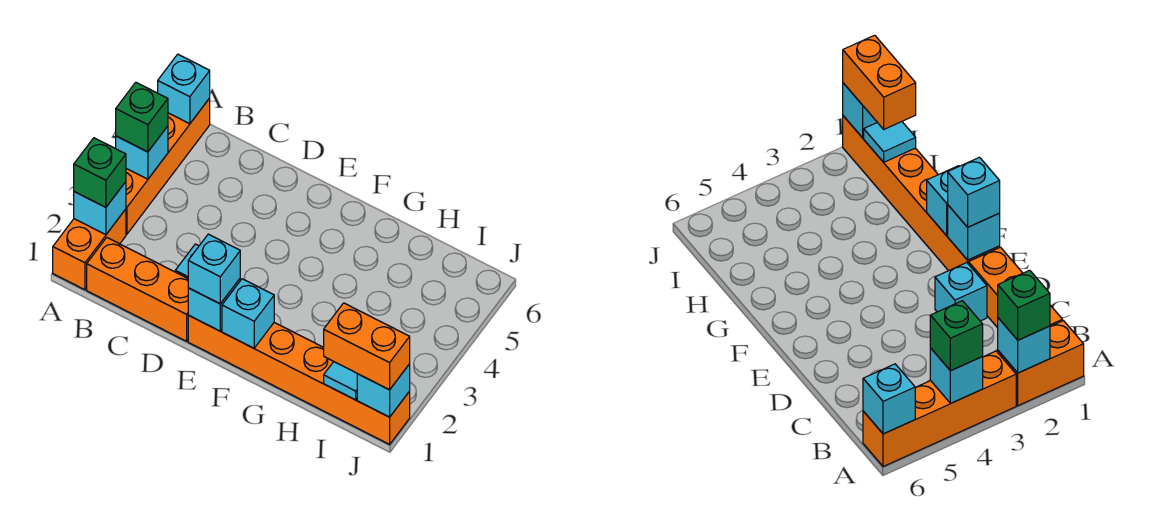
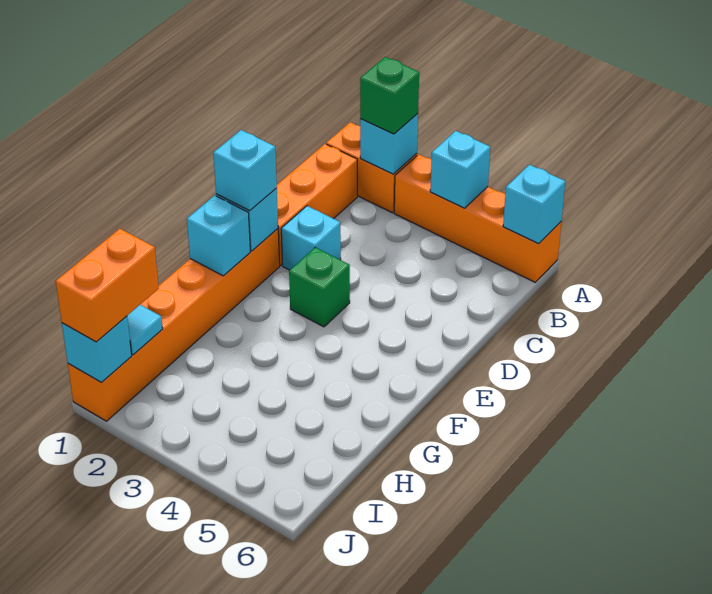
green 1x1 brick [116,82,168,152] -> green 1x1 brick moved to [289,247,350,327]

